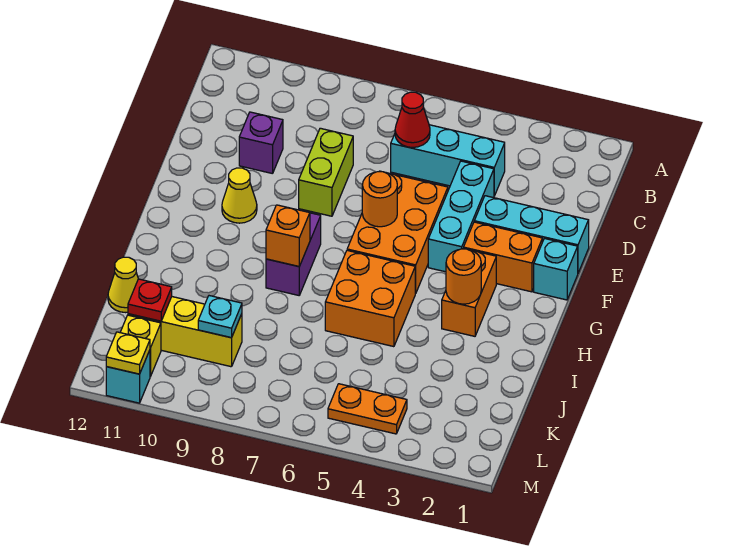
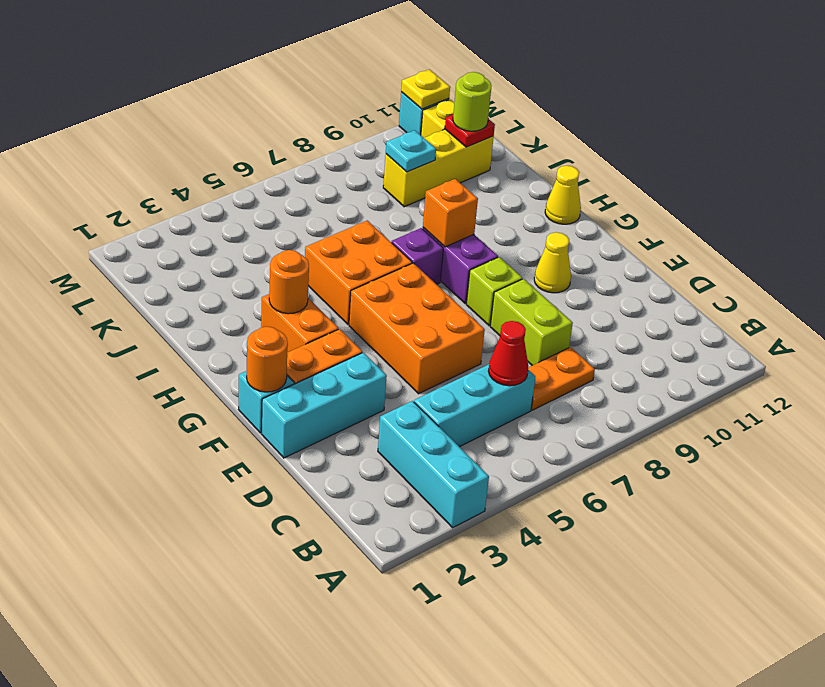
cyan 1x3 brick [428,161,494,272] -> cyan 1x3 brick moved to [378,401,489,528]
purple 1x1 brick [239,112,283,174] -> purple 1x1 brick moved to [392,228,443,284]
orange 1x1 round brick [362,172,397,227] -> orange 1x1 round brick moved to [247,327,288,392]
none -> lime 1x1 brick [466,257,522,326]
yellow 1x1 cone [108,257,138,313] -> yellow 1x1 cone moved to [545,166,581,224]
none -> lime 1x1 round brick [453,72,491,131]
orange 1x2 plate [328,384,407,434] -> orange 1x2 plate moved to [528,347,595,410]

